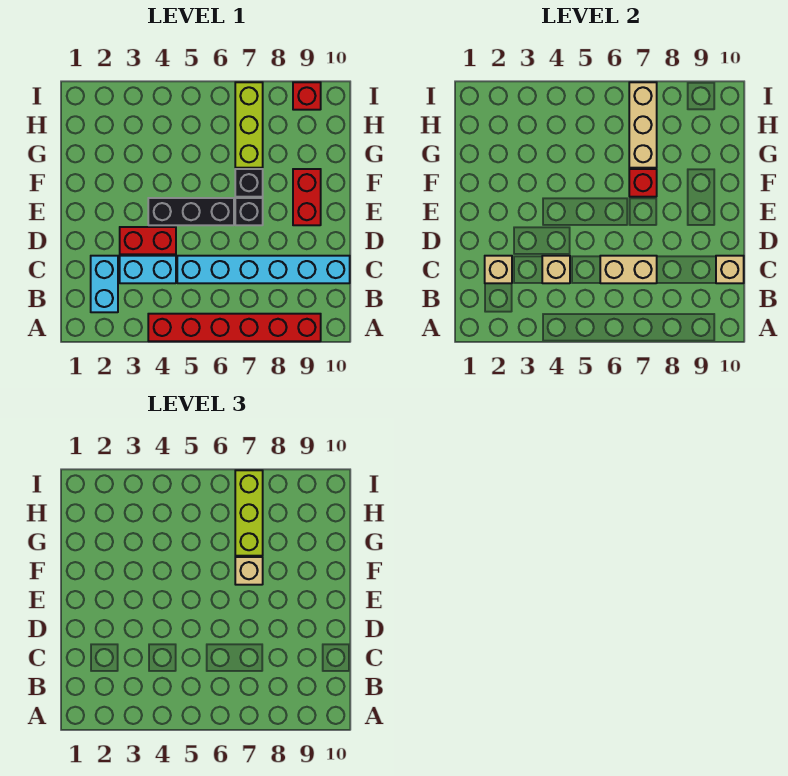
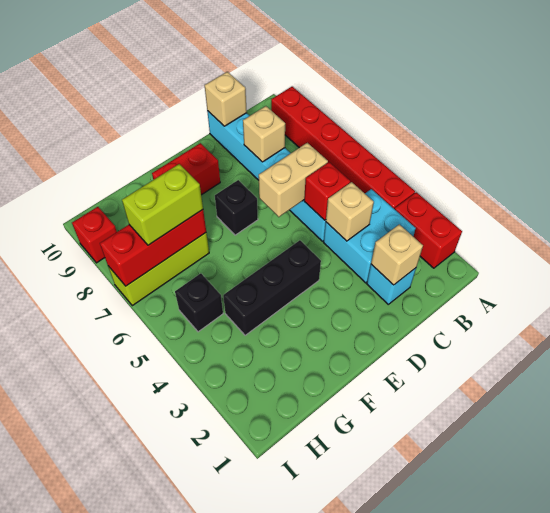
cyan 1x2 brick [91,256,118,312] -> cyan 1x1 brick [367,264,416,304]
cyan 1x2 brick [120,256,176,283] -> cyan 2x2 brick [324,189,416,283]
tan 1x2 brick [600,256,657,283] -> tan 1x2 brick turned to [259,143,328,217]
red 1x2 brick [120,227,176,254] -> red 1x2 brick moved to [395,192,462,268]
black 1x3 brick [148,198,234,225] -> black 1x3 brick turned to [223,240,321,335]
black 1x1 brick [235,169,263,197] -> black 1x1 brick moved to [175,273,223,332]
red 1x1 brick [629,169,657,197] -> red 1x1 brick moved to [304,162,350,220]
tan 1x1 brick [235,557,263,585] -> tan 1x1 brick moved to [243,106,285,162]
tan 1x3 brick [629,82,657,168] -> red 1x3 brick [100,210,206,286]
lime 1x3 brick [235,470,263,556] -> lime 1x2 brick [122,164,203,245]

